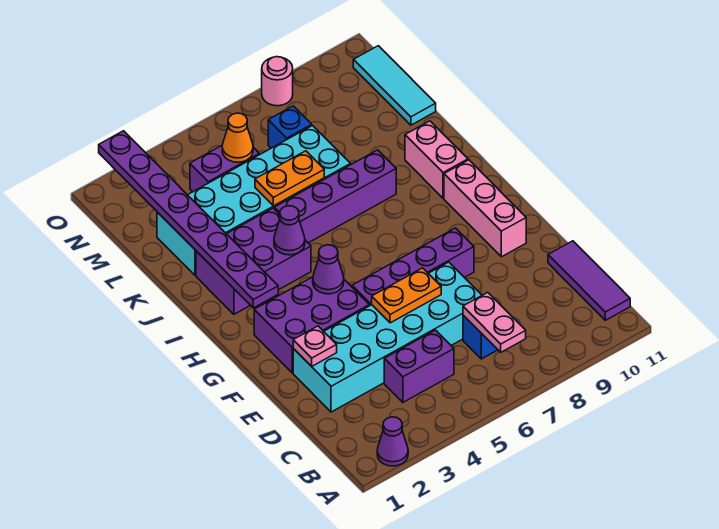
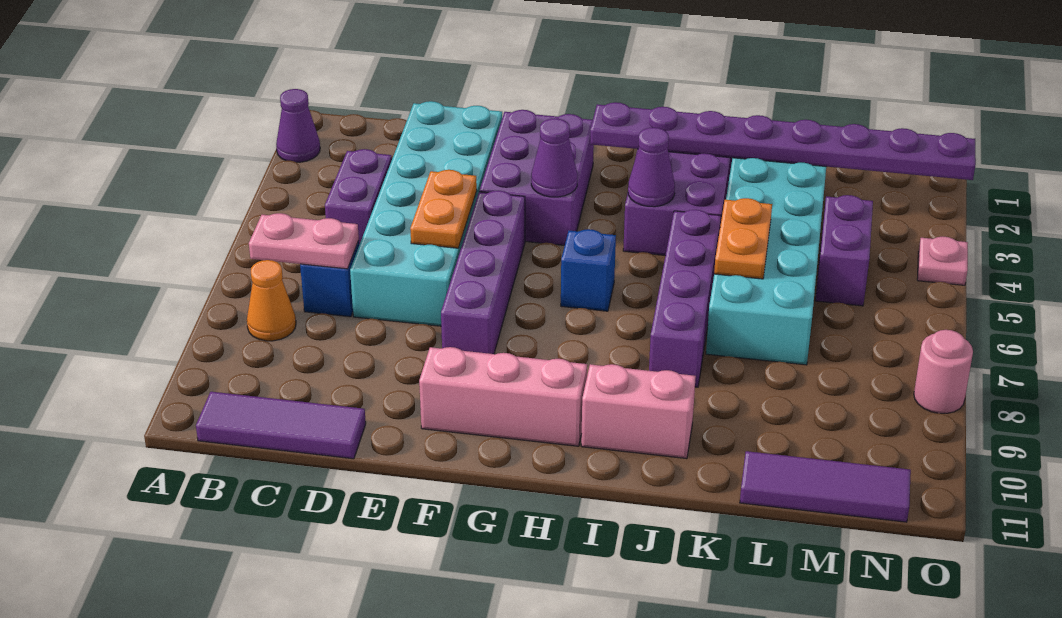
pink 1x1 plate [293,326,337,366] -> pink 1x1 plate moved to [917,236,968,285]
cyan 1x3 tile [353,46,436,125] -> purple 1x3 tile [740,451,911,522]
orange 1x1 cone [222,113,253,162] -> orange 1x1 cone moved to [247,260,296,341]
blue 1x1 brick [268,106,312,148] -> blue 1x1 brick moved to [561,229,616,311]

